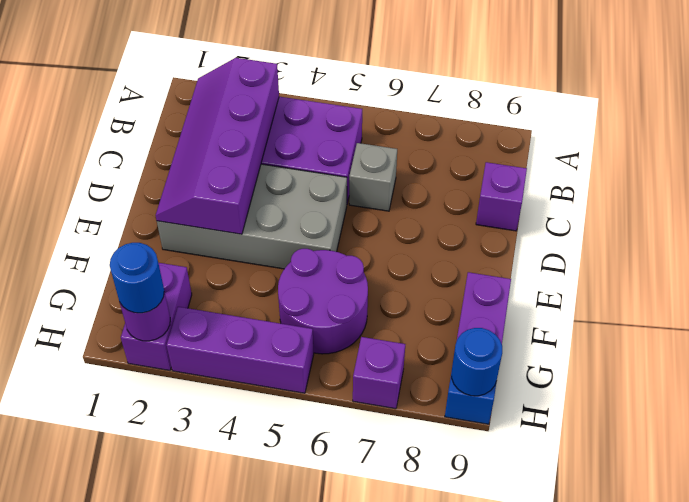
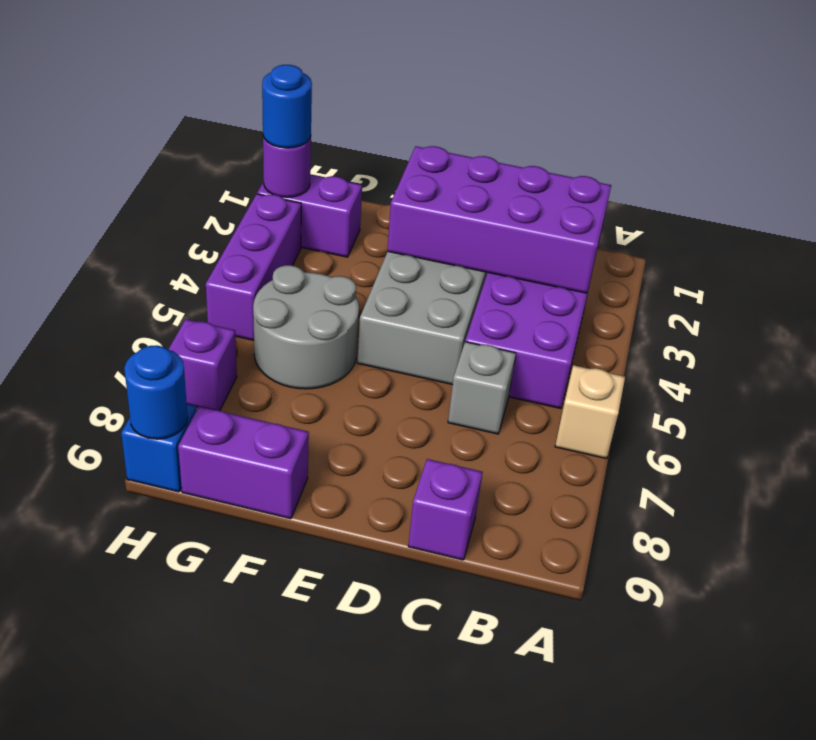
none -> tan 1x1 brick [555,365,625,459]
purple 2x4 slope [156,58,279,234] -> purple 2x4 brick [387,146,611,293]
purple 2x2 round brick [278,249,368,354] -> grey 2x2 round brick [253,265,359,389]

